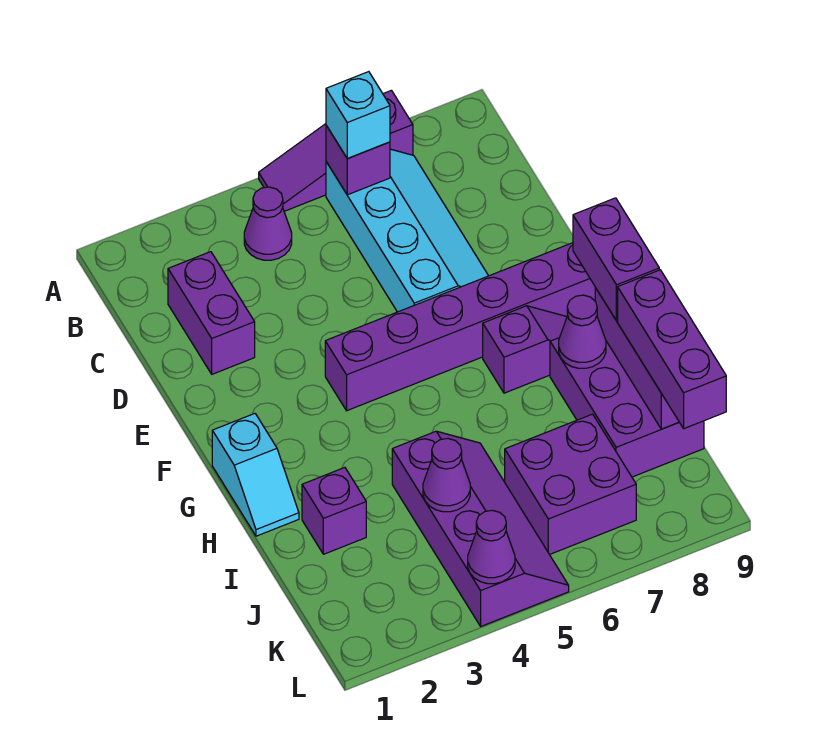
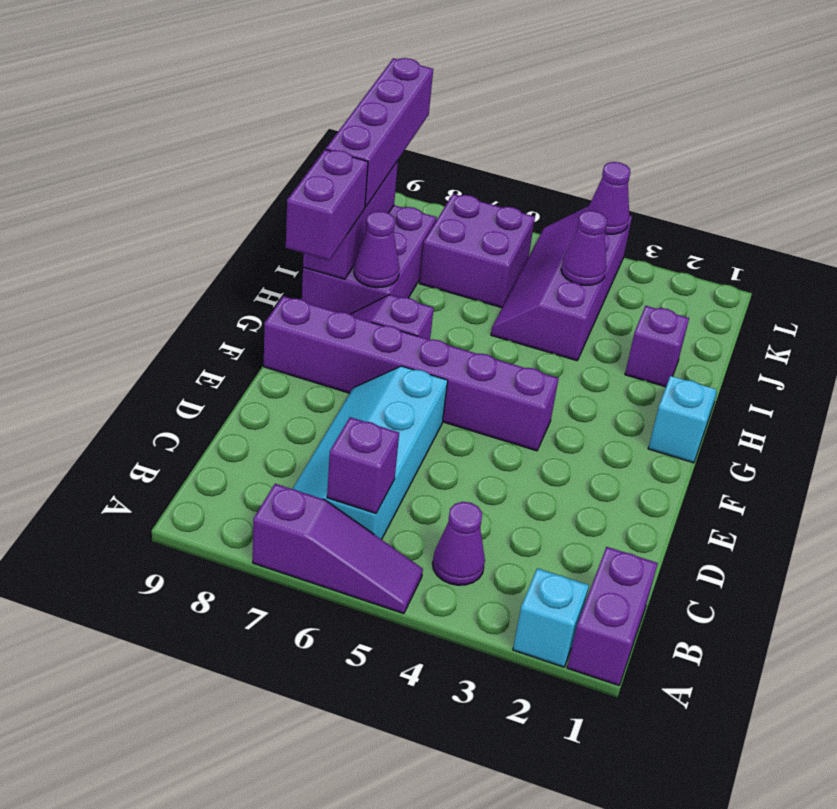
cyan 1x1 brick [326,72,390,159] -> cyan 1x1 brick moved to [513,568,589,667]
purple 1x2 brick [168,252,255,374] -> purple 1x2 brick moved to [567,547,658,685]
purple 1x3 brick [618,270,726,429] -> purple 1x4 brick [326,58,433,207]

